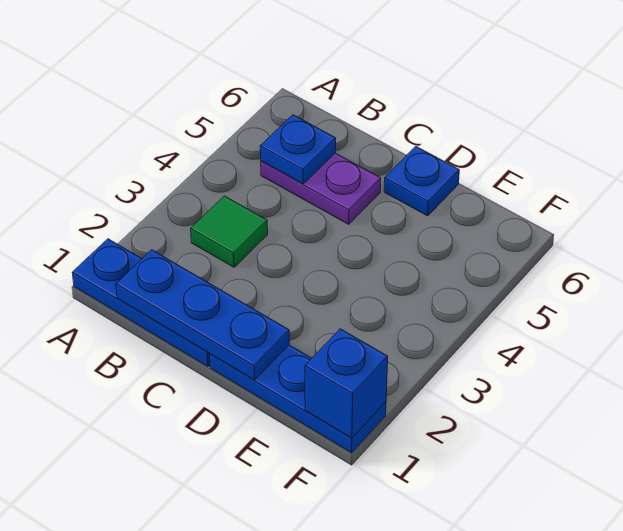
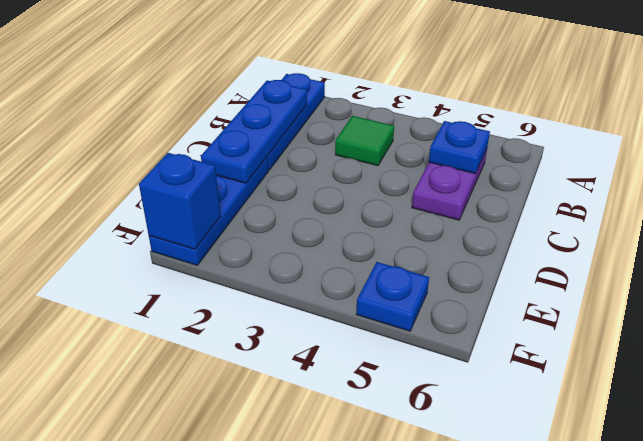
blue 1x1 plate [384,146,459,216] -> blue 1x1 plate moved to [356,262,429,331]

